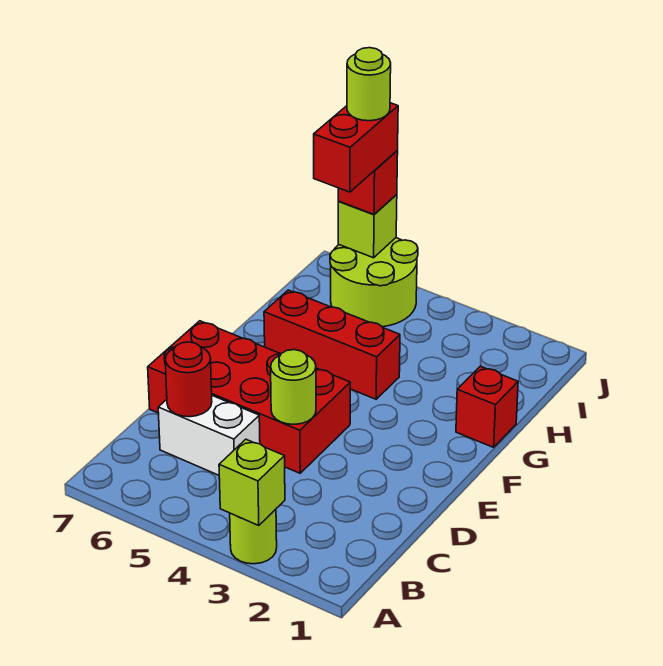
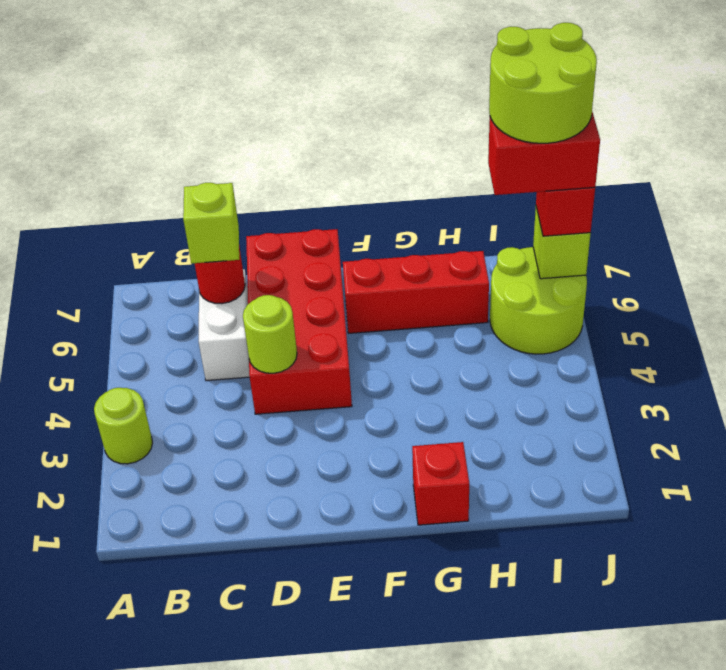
lime 1x1 brick [219,439,285,526] -> lime 1x1 brick moved to [183,183,239,263]
red 1x3 brick [264,290,400,399] -> red 1x3 brick turned to [343,251,489,333]
lime 1x1 round brick [347,48,391,121] -> lime 2x2 round brick [489,23,597,143]

